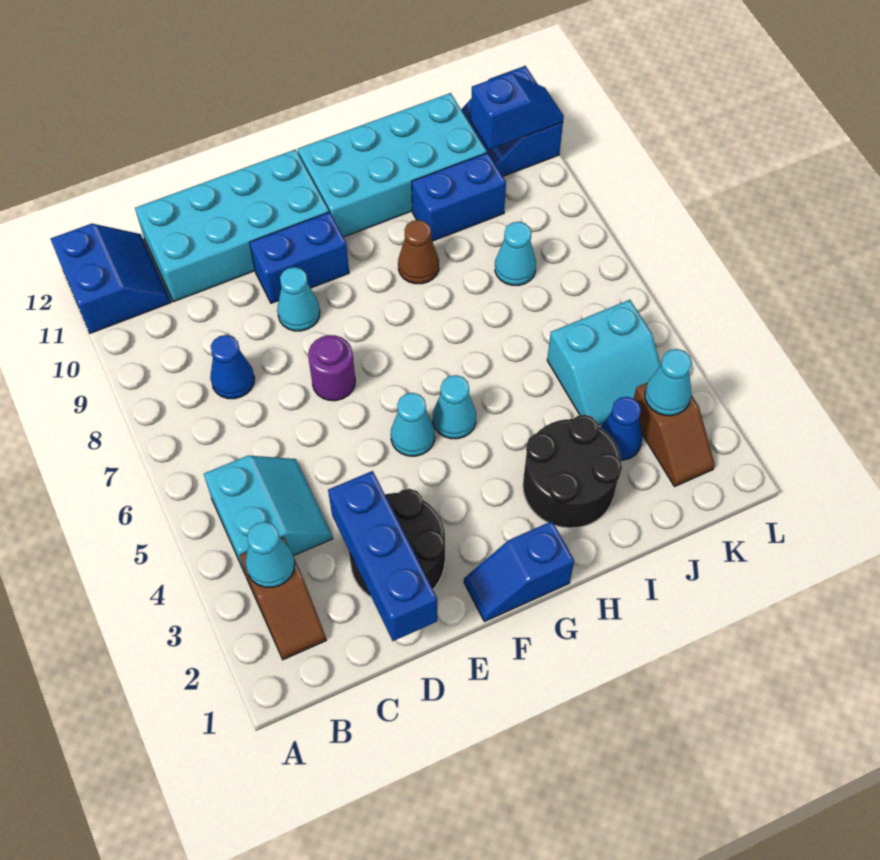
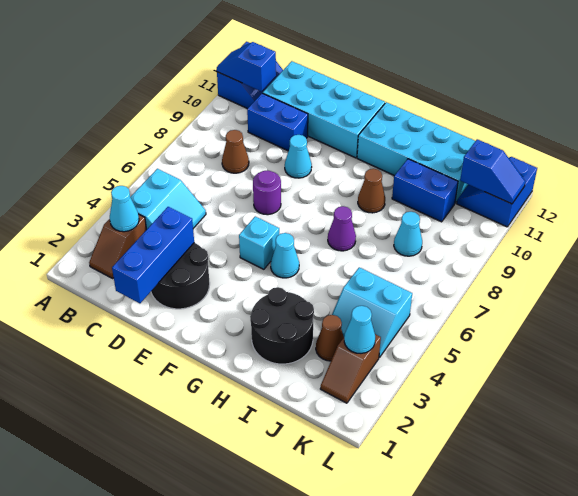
blue 1x1 cone [210,335,255,399] -> brown 1x1 cone [222,130,249,173]
blue 1x2 brick [250,212,349,303] -> blue 1x2 brick moved to [247,93,308,151]
blue 1x2 slope [464,521,574,622] -> blue 1x2 slope moved to [217,42,276,91]
cyan 1x1 cone [391,393,435,456] -> cyan 1x1 brick [239,217,279,269]
none -> purple 1x1 cone [328,206,356,251]
blue 1x1 cone [600,397,642,460] -> brown 1x1 cone [316,315,344,361]

